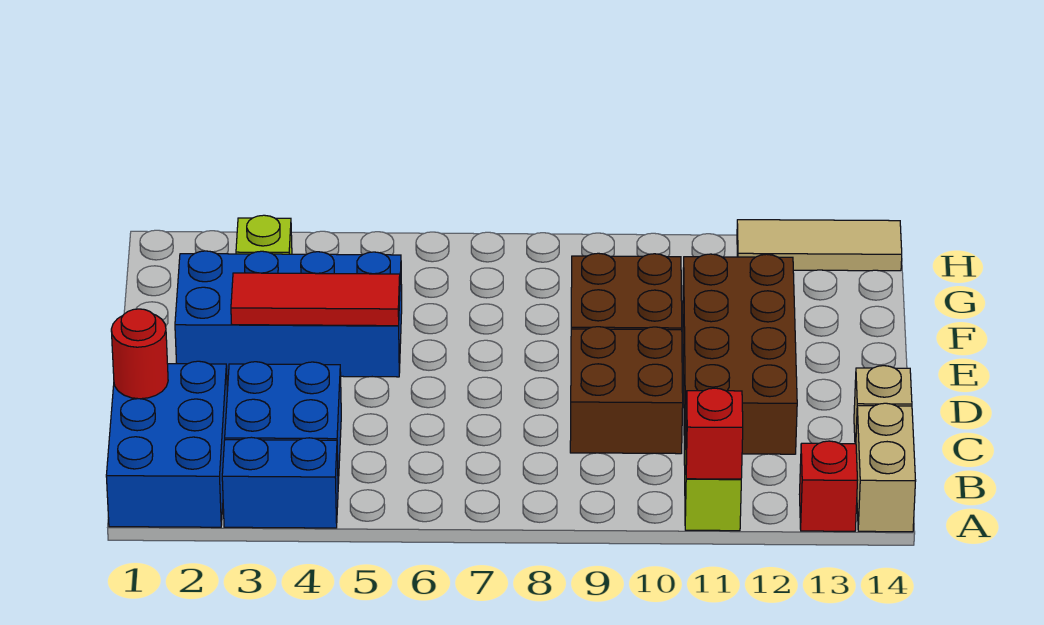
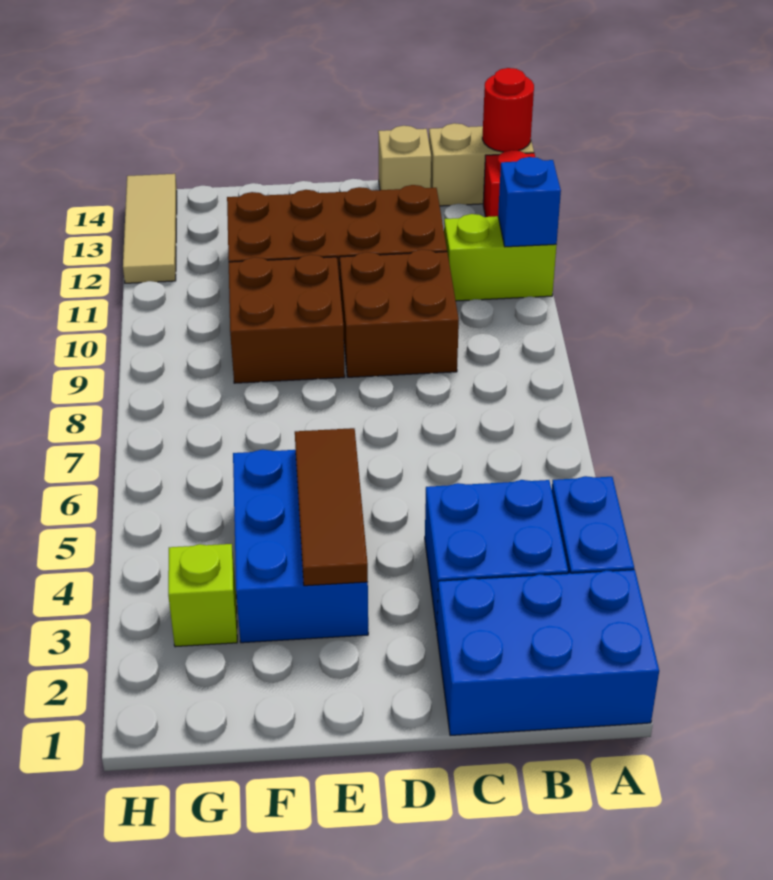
red 1x1 brick [686,388,743,479] -> blue 1x1 brick [498,157,561,247]
red 1x1 round brick [111,309,168,399] -> red 1x1 round brick moved to [482,68,534,152]
blue 2x4 brick [175,251,402,377] -> blue 2x3 brick [233,449,368,643]
red 1x3 tile [231,273,400,326] -> brown 1x3 tile [295,428,368,586]

